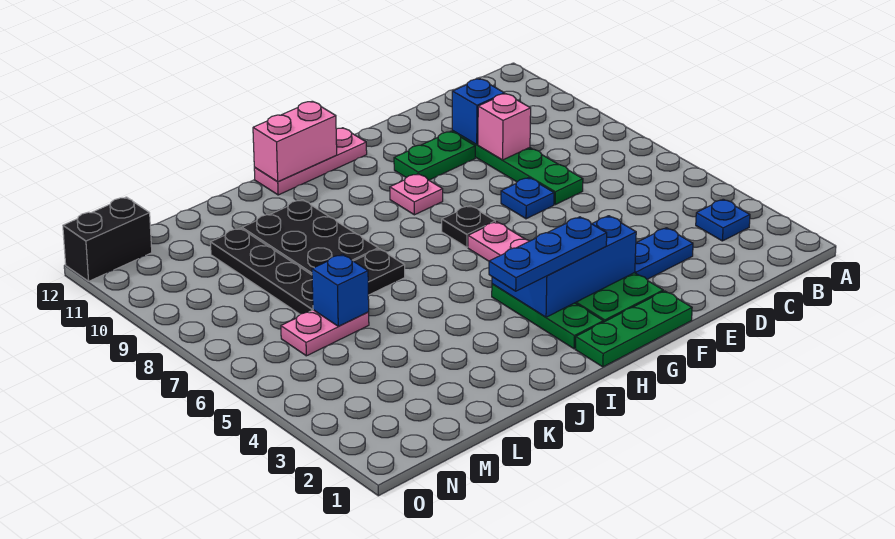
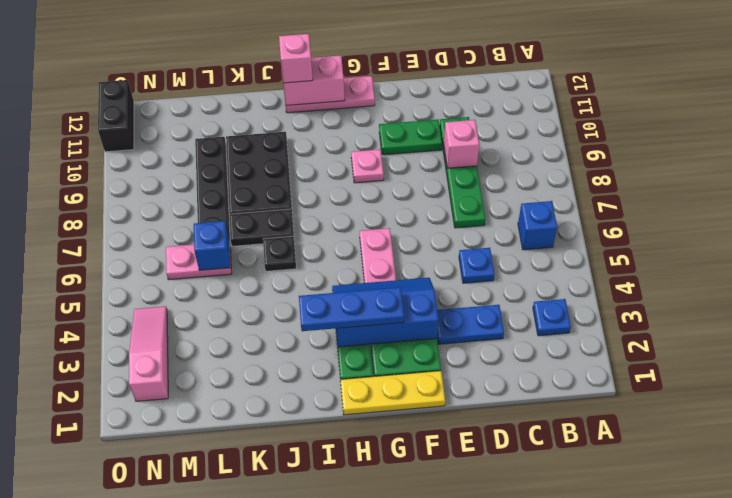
blue 1x1 brick [452,79,505,145] -> blue 1x1 brick moved to [518,201,557,250]
blue 1x1 plate [501,178,554,219] -> blue 1x1 plate moved to [459,248,495,283]
green 1x3 plate [576,291,692,367] -> yellow 1x3 plate [340,371,445,415]
black 1x1 plate [442,206,495,247] -> black 1x1 plate moved to [263,236,296,271]
none -> pink 1x1 brick [279,34,313,83]
none -> pink 1x3 slope [129,306,168,401]
black 1x2 brick [63,197,152,281] -> black 1x2 brick turned to [98,80,134,152]

